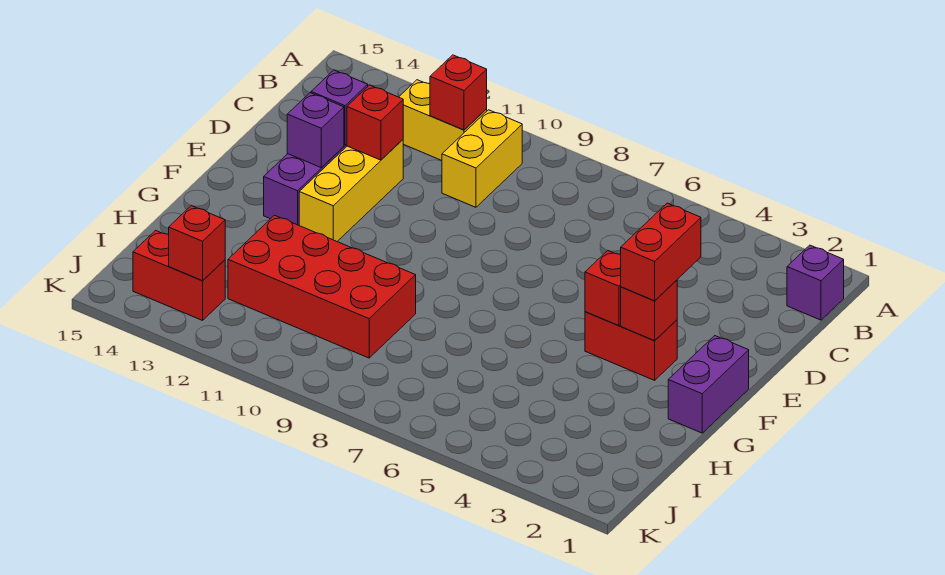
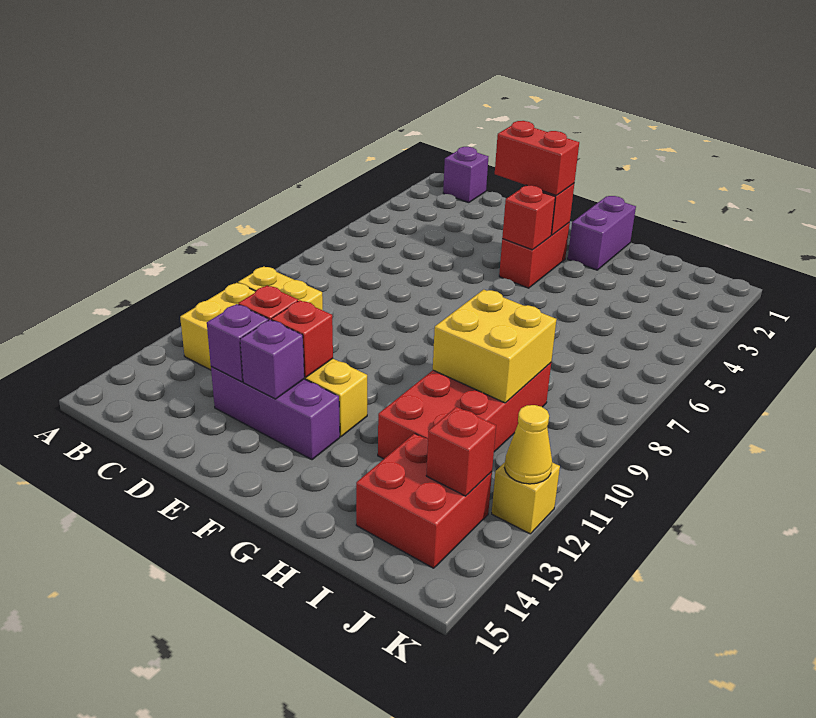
red 1x1 brick [430,55,487,130] -> red 1x1 brick moved to [272,300,333,378]
purple 1x2 brick [668,336,749,433] -> purple 1x2 brick turned to [568,196,636,270]
none -> yellow 2x2 brick [433,290,557,403]
red 1x2 brick [133,230,225,320] -> red 2x2 brick [356,433,492,568]
none -> yellow 1x1 brick [492,462,560,534]
none -> yellow 1x1 cone [505,405,552,484]

